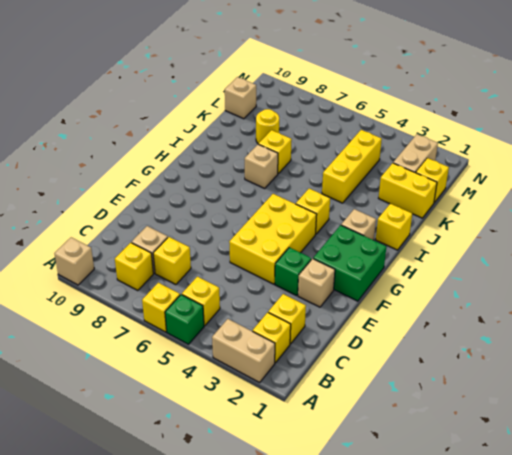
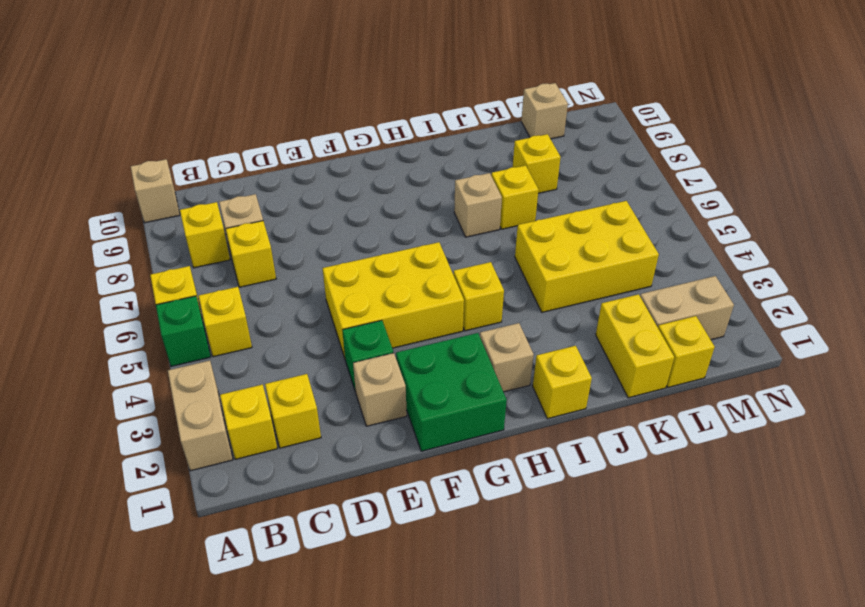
yellow 1x3 brick [322,130,382,203] -> yellow 2x3 brick [515,201,659,312]
yellow 1x1 round brick [256,109,279,144] -> yellow 1x1 brick [513,134,561,193]

